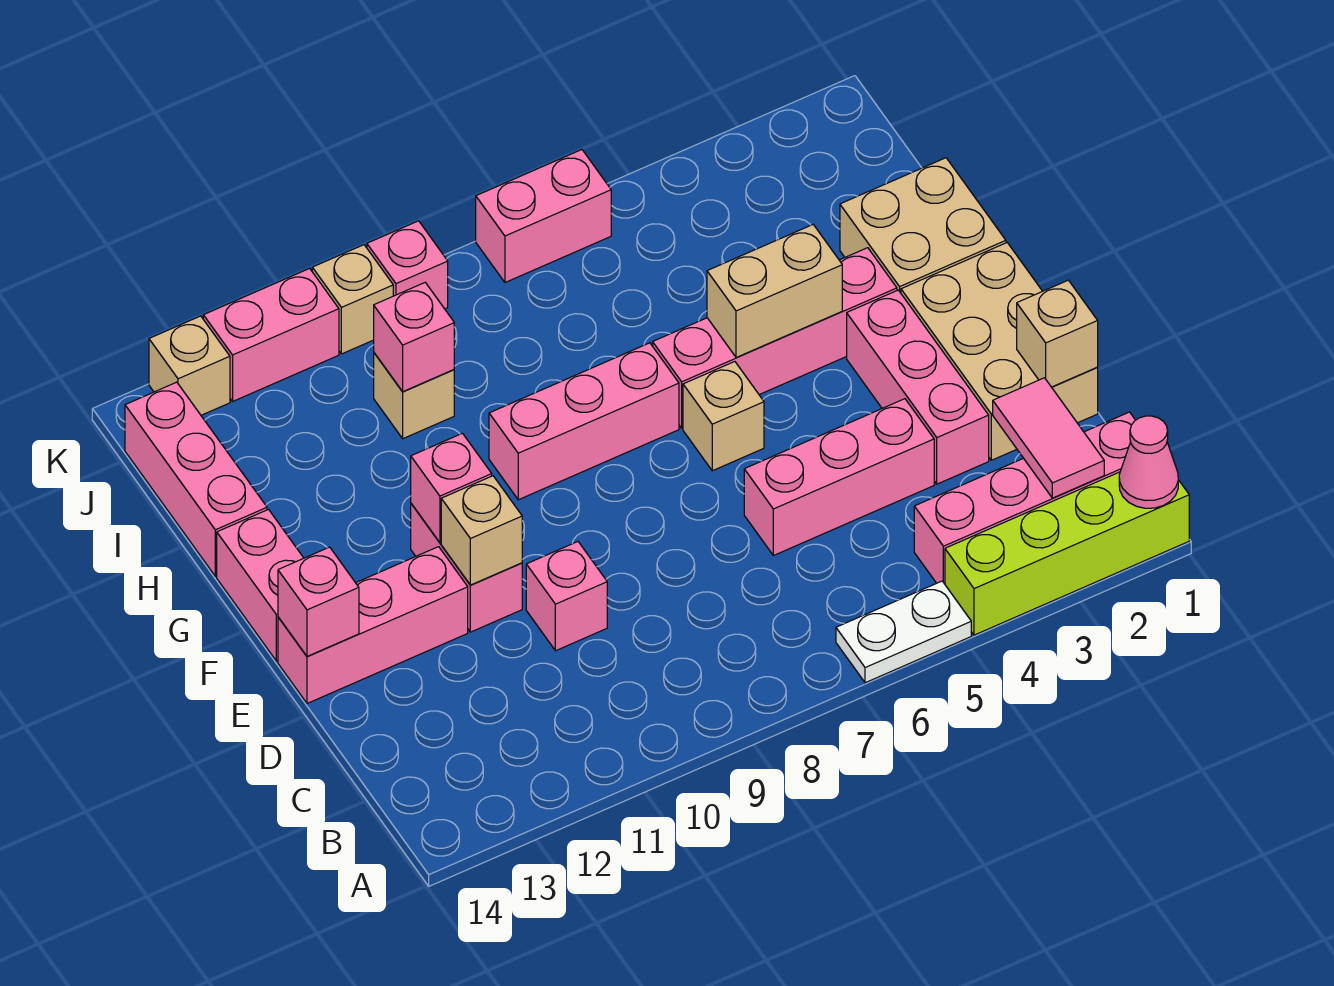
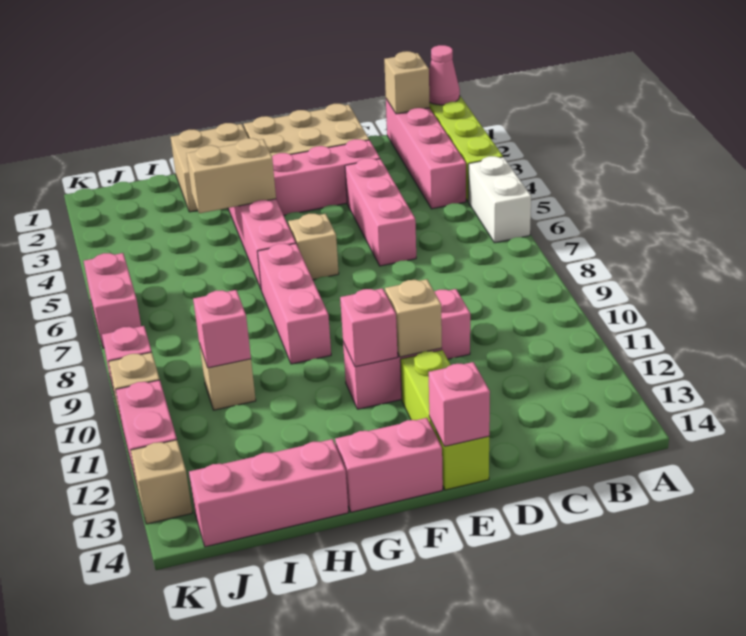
white 1x2 plate [836,581,971,683] -> white 1x2 brick [469,156,531,243]
pink 1x2 tile [993,378,1104,498] -> none
tan 1x1 brick [1017,280,1098,387] -> tan 1x1 brick moved to [384,51,430,114]
pink 1x3 brick [278,547,468,703] -> lime 1x3 brick [400,350,489,490]
tan 1x2 brick [707,225,842,358] -> tan 1x2 brick turned to [186,138,276,213]

